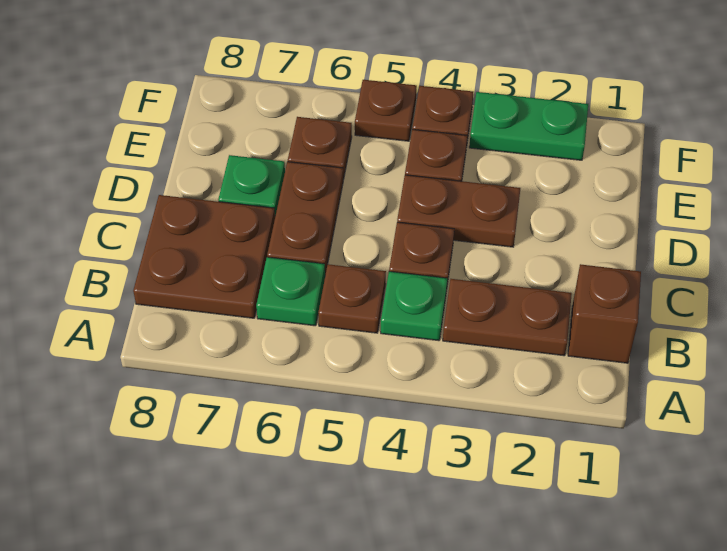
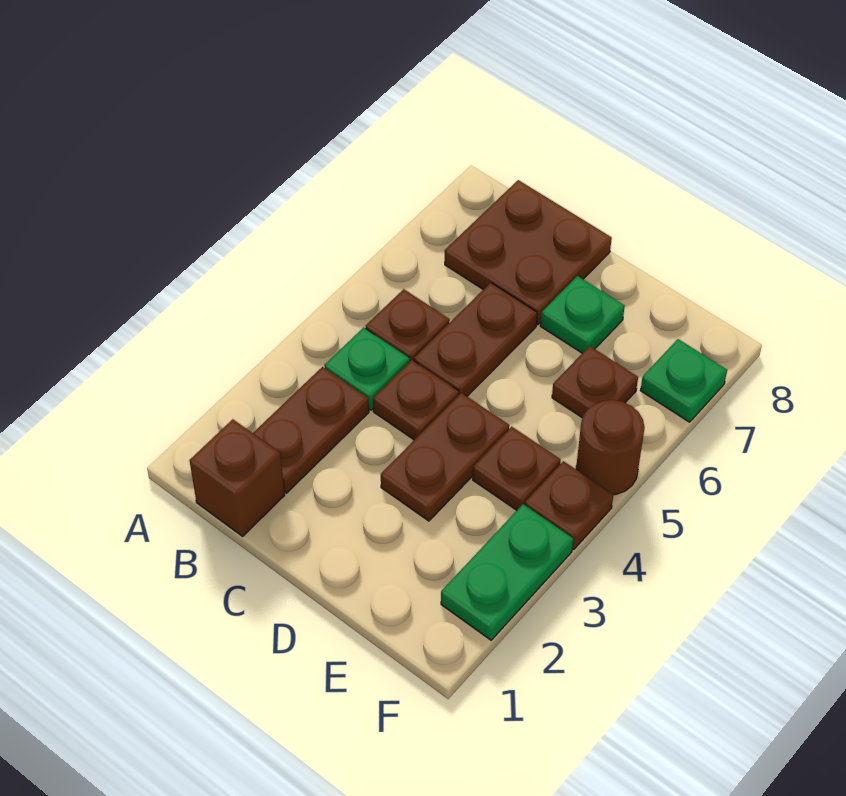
green 1x1 plate [256,257,325,326] -> green 1x1 plate moved to [641,339,727,422]
brown 1x2 plate [267,162,343,275] -> brown 1x2 plate turned to [414,283,537,396]
brown 1x1 plate [355,80,417,141] -> brown 1x1 round brick [576,400,645,495]

